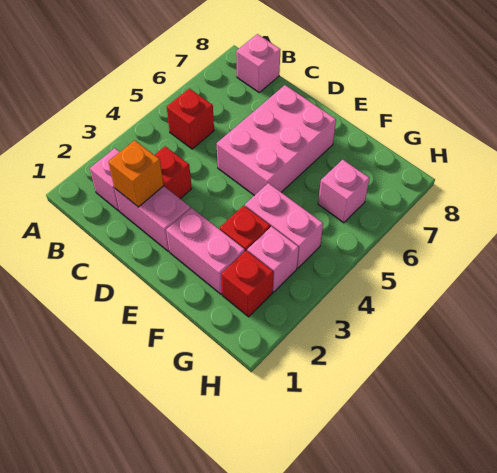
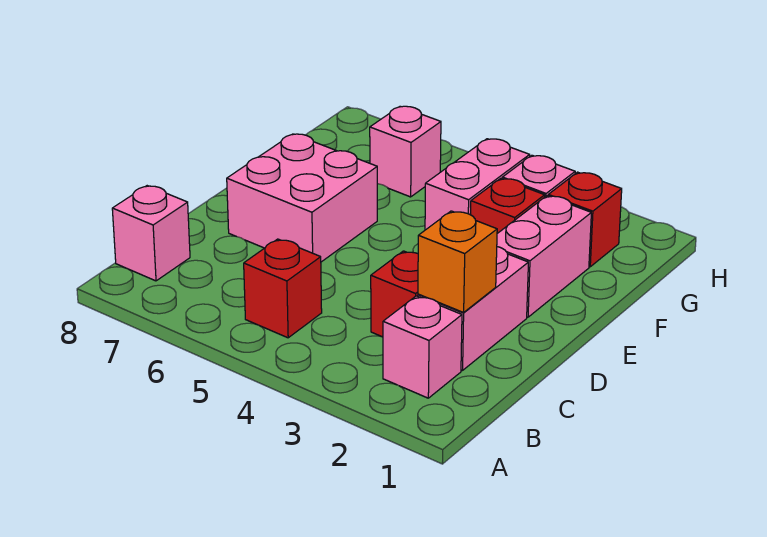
pink 2x3 brick [217,85,336,196] -> pink 2x2 brick [227,134,377,262]

